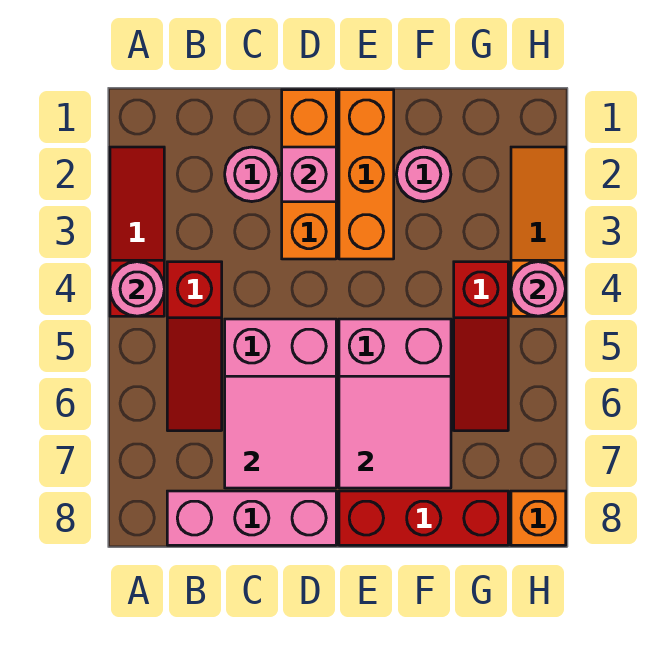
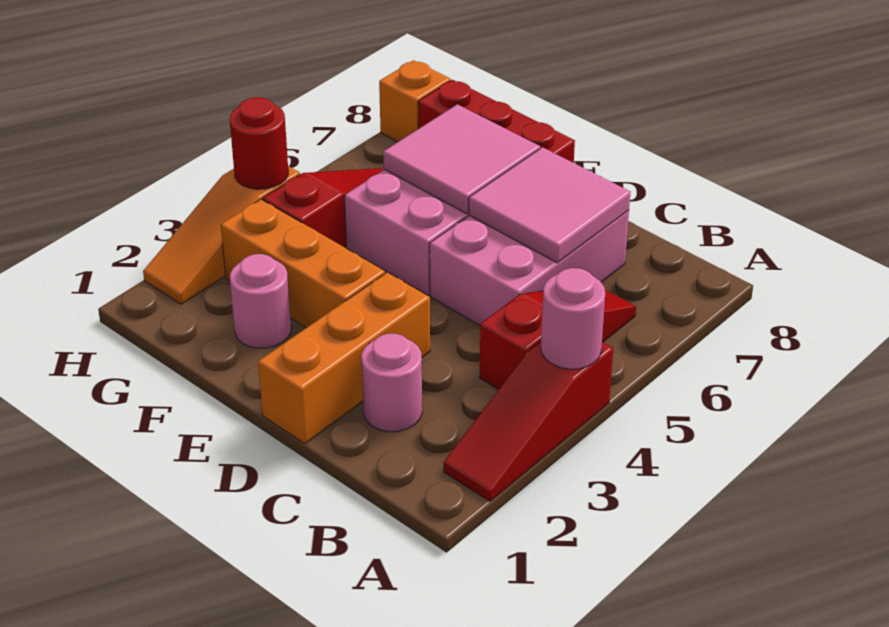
pink 1x3 brick [167,491,336,545] -> none
pink 1x1 brick [282,147,336,202] -> none
orange 1x3 brick [339,90,394,259] -> orange 1x3 brick turned to [221,199,385,328]
pink 1x1 round brick [511,262,566,316] -> red 1x1 round brick [230,97,288,189]

